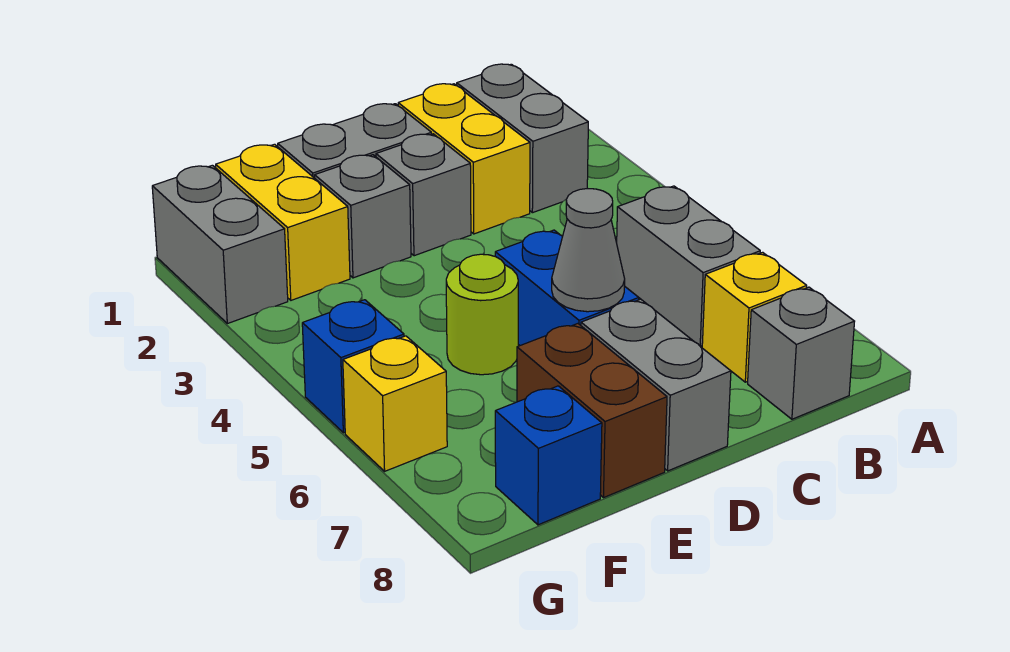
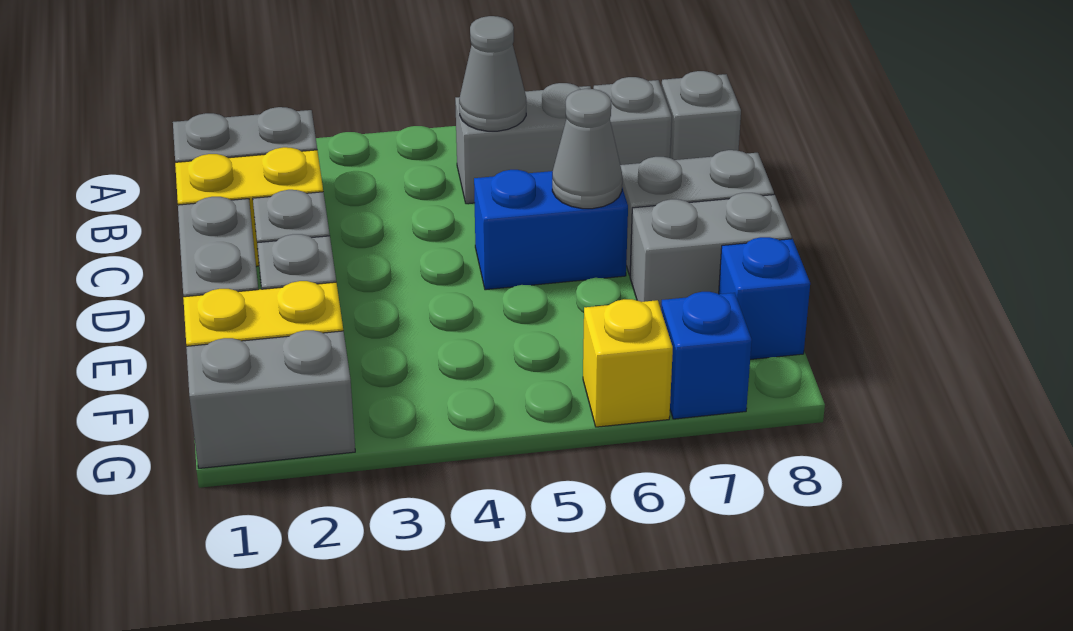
none -> grey 1x1 cone [459,16,526,131]
yellow 1x1 brick [702,252,807,382] -> grey 1x1 brick [593,77,672,165]
lime 1x1 round brick [446,254,518,375] -> none
brown 1x2 brick [517,324,667,498] -> grey 1x2 brick [630,193,792,308]
blue 1x1 brick [302,300,404,433] -> blue 1x1 brick moved to [661,292,752,419]

